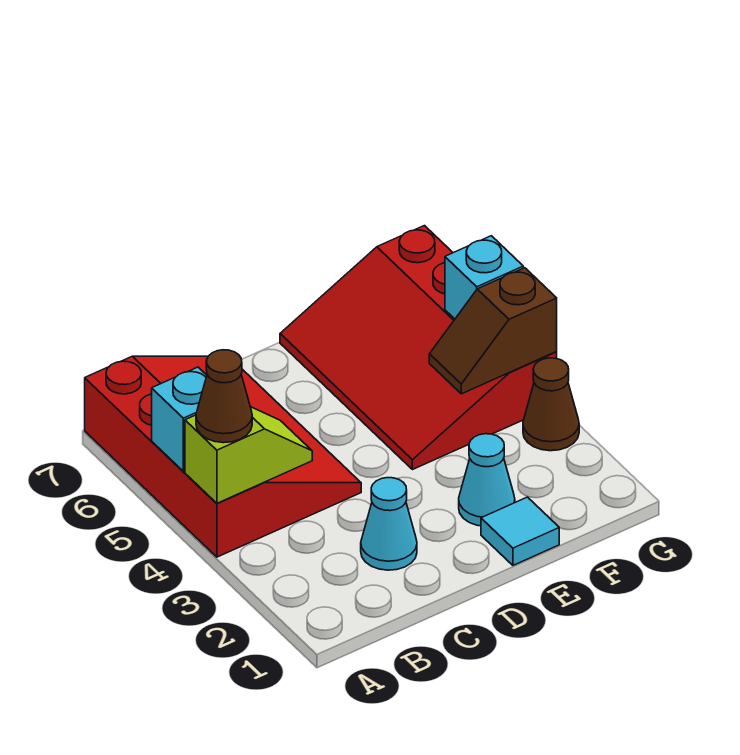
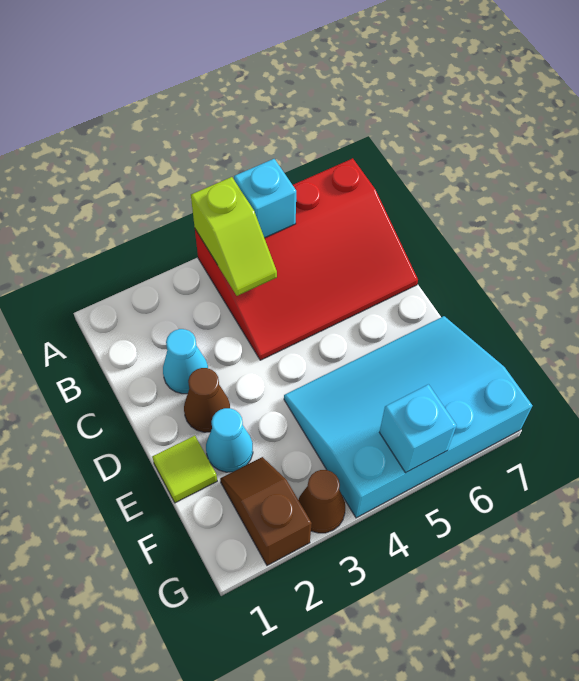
brown 1x1 cone [196,350,252,443] -> brown 1x1 cone moved to [184,368,230,432]
cyan 1x1 tile [481,497,559,565] -> lime 1x1 tile [152,436,217,503]
red 3x4 slope [280,226,557,470] -> cyan 3x4 slope [284,316,532,518]
brown 1x2 slope [429,268,557,394] -> brown 1x2 slope moved to [220,457,312,565]

